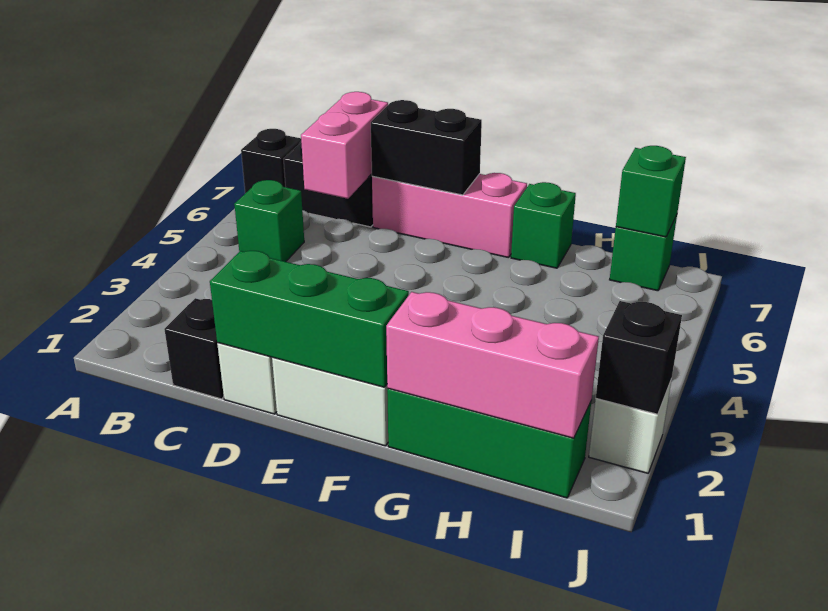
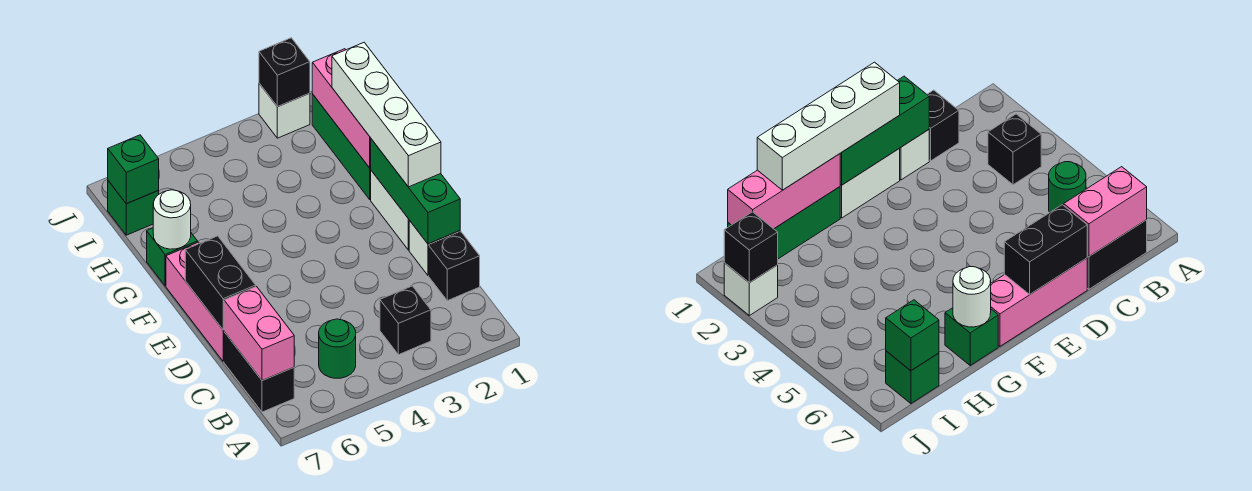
black 1x1 brick [241,129,301,193] -> black 1x1 brick moved to [380,286,431,355]
green 1x1 brick [234,180,304,262] -> green 1x1 round brick [319,319,356,378]
pink 1x2 brick [301,92,388,199] -> pink 1x2 brick turned to [224,287,294,381]
none -> white 1x4 brick [332,43,441,187]
none -> white 1x1 round brick [153,190,191,249]

